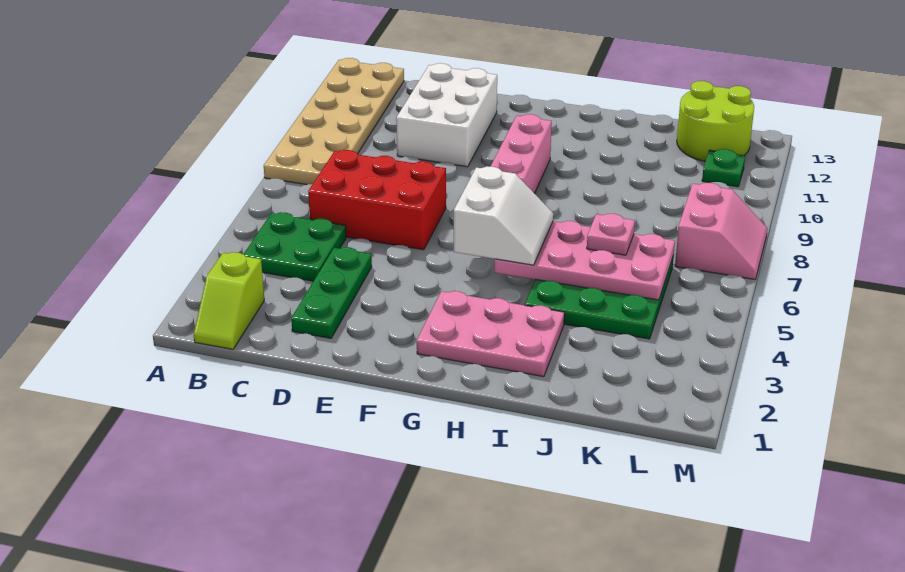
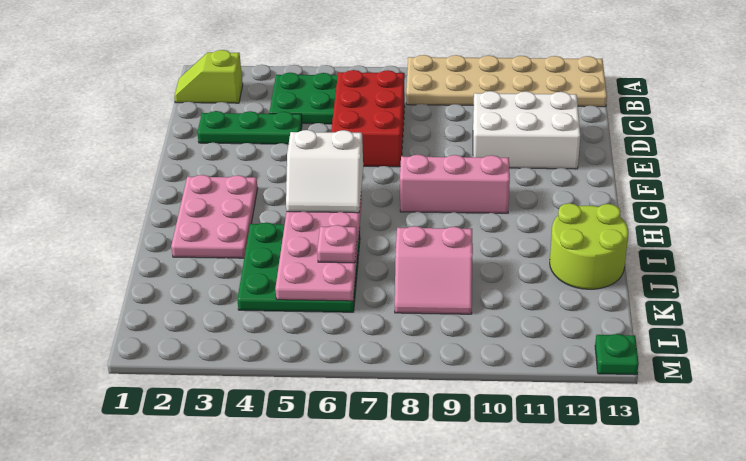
lime 2x2 round brick [677,81,754,161] -> lime 2x2 round brick moved to [550,203,628,289]
pink 2x2 slope [675,183,767,279] -> pink 2x2 slope moved to [395,226,473,314]
green 1x1 plate [702,149,745,187] -> green 1x1 plate moved to [595,334,639,375]

